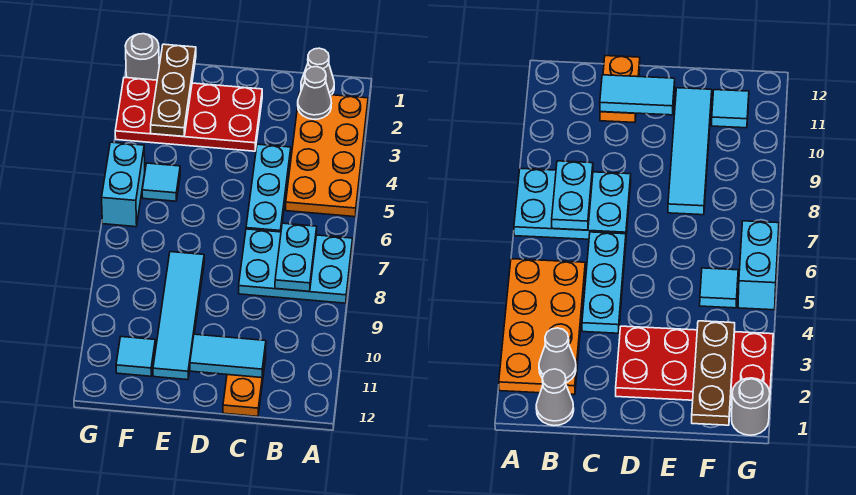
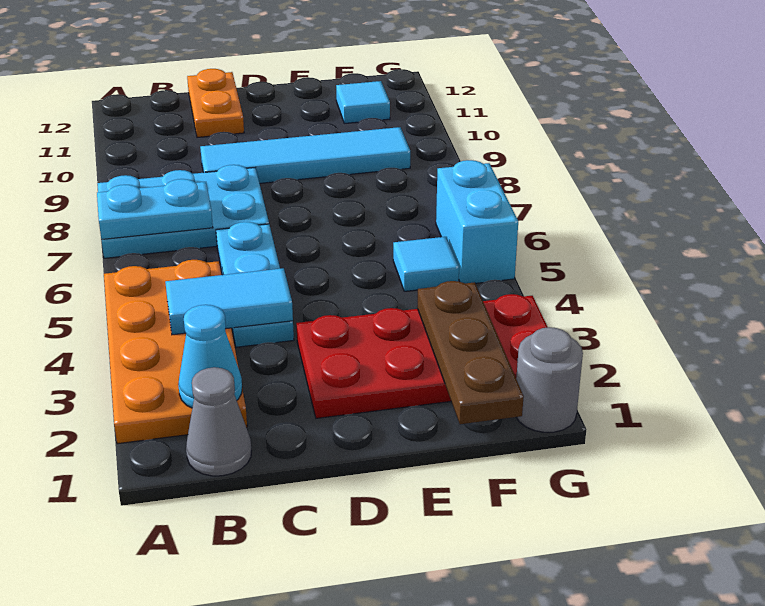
grey 1x1 cone [298,67,331,119] -> cyan 1x1 cone [178,305,242,408]
cyan 1x2 plate [275,223,317,291] -> cyan 1x2 plate turned to [97,179,213,240]
cyan 1x2 tile [190,334,266,378] -> cyan 1x2 tile moved to [165,268,293,335]
cyan 1x4 tile [153,252,204,380] -> cyan 1x4 tile turned to [200,127,410,183]

